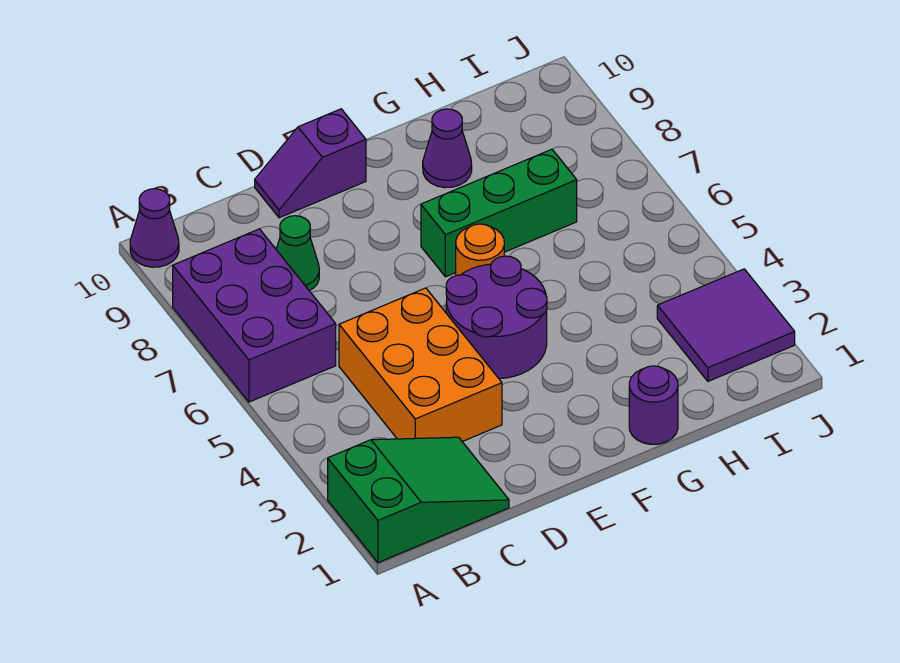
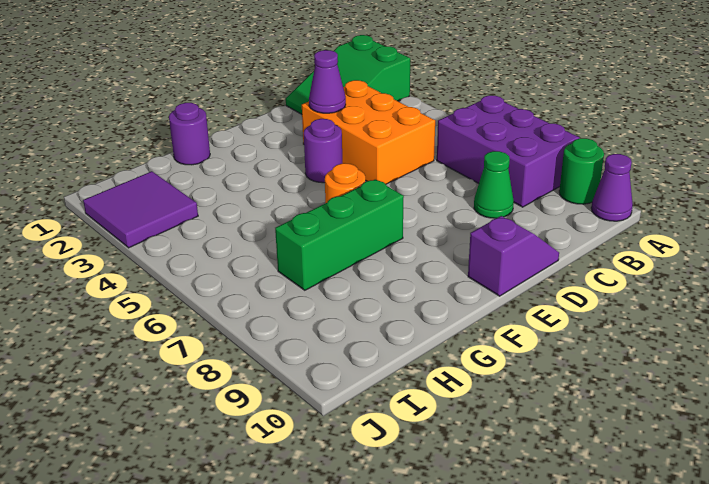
none -> green 1x1 round brick [559,138,604,204]
purple 2x2 round brick [446,256,547,379] -> purple 1x1 round brick [304,119,342,183]
purple 1x1 cone [423,109,472,188] -> purple 1x1 cone moved to [309,50,346,113]

